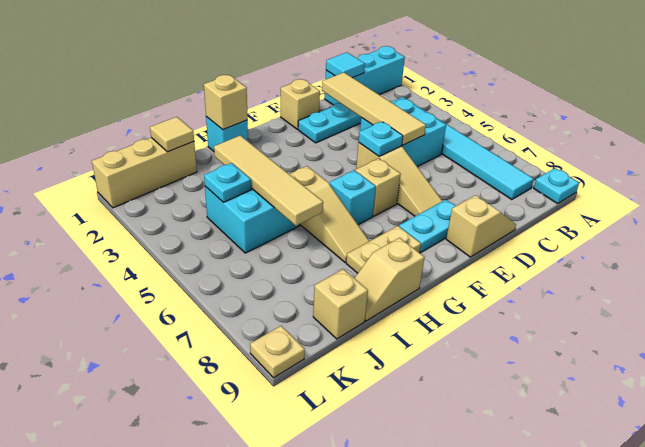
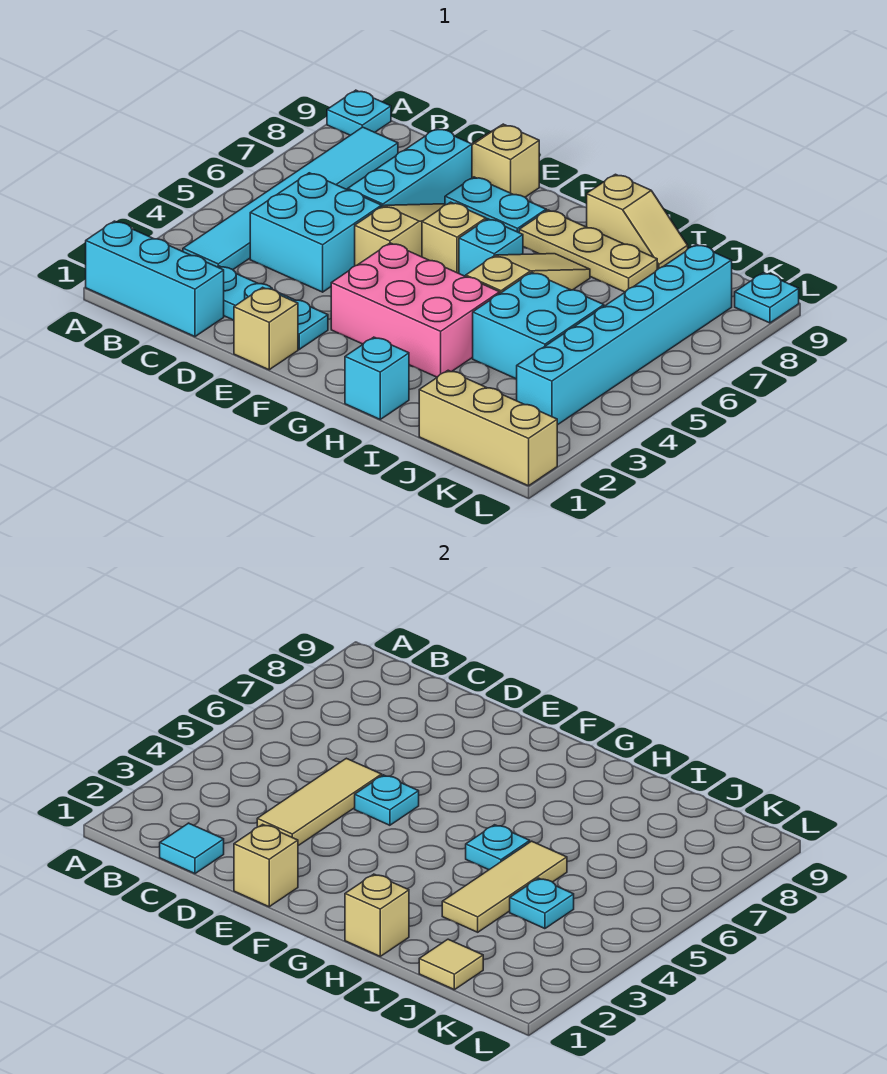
tan 1x4 tile [322,73,426,145] -> tan 1x3 tile [257,758,382,846]
none -> cyan 1x3 brick [348,129,472,207]
none -> pink 2x3 brick [331,243,500,377]
tan 1x2 plate [346,226,421,273] -> tan 1x3 plate [519,210,657,292]
none -> cyan 1x1 plate [466,825,530,870]
tan 1x4 tile [214,135,323,226] -> tan 1x3 tile [442,841,567,932]
tan 1x1 brick [313,269,368,339] -> tan 1x1 brick moved to [234,824,298,907]
none -> cyan 1x6 brick [517,244,732,425]
tan 1x1 plate [250,326,305,378] -> cyan 1x1 plate [735,273,799,323]

